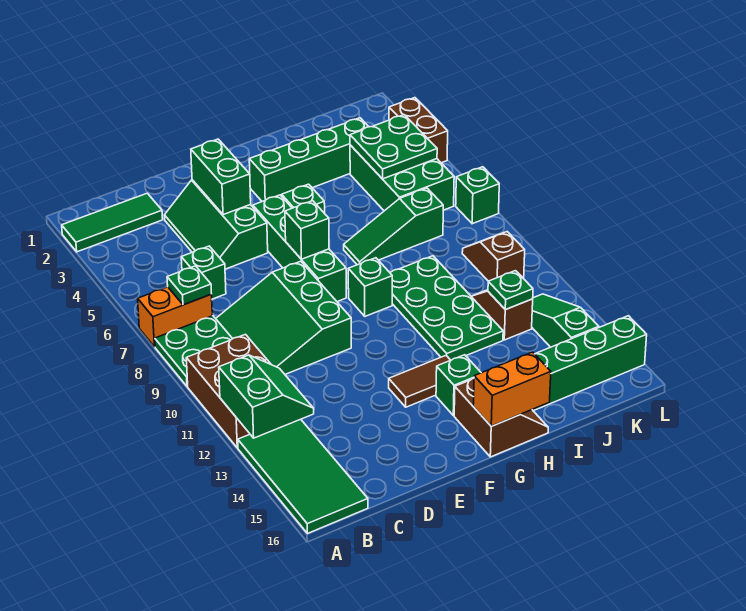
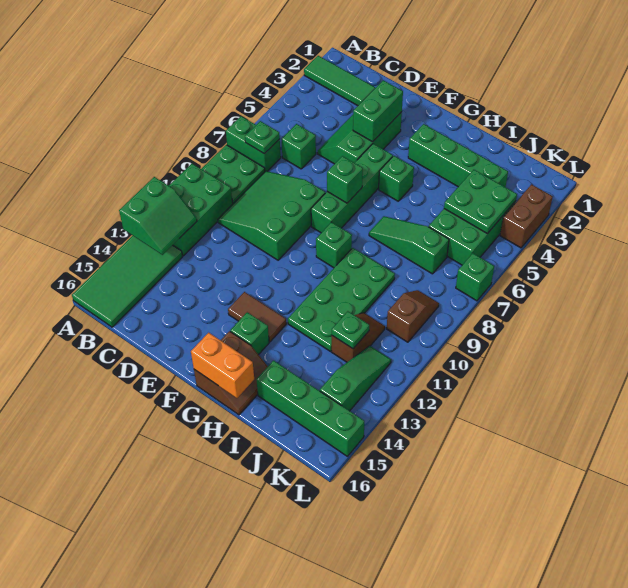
orange 1x2 brick [138,287,212,347] -> green 1x2 brick [226,116,281,171]
brown 2x3 brick [186,334,270,448] -> green 2x3 brick [169,164,233,256]

